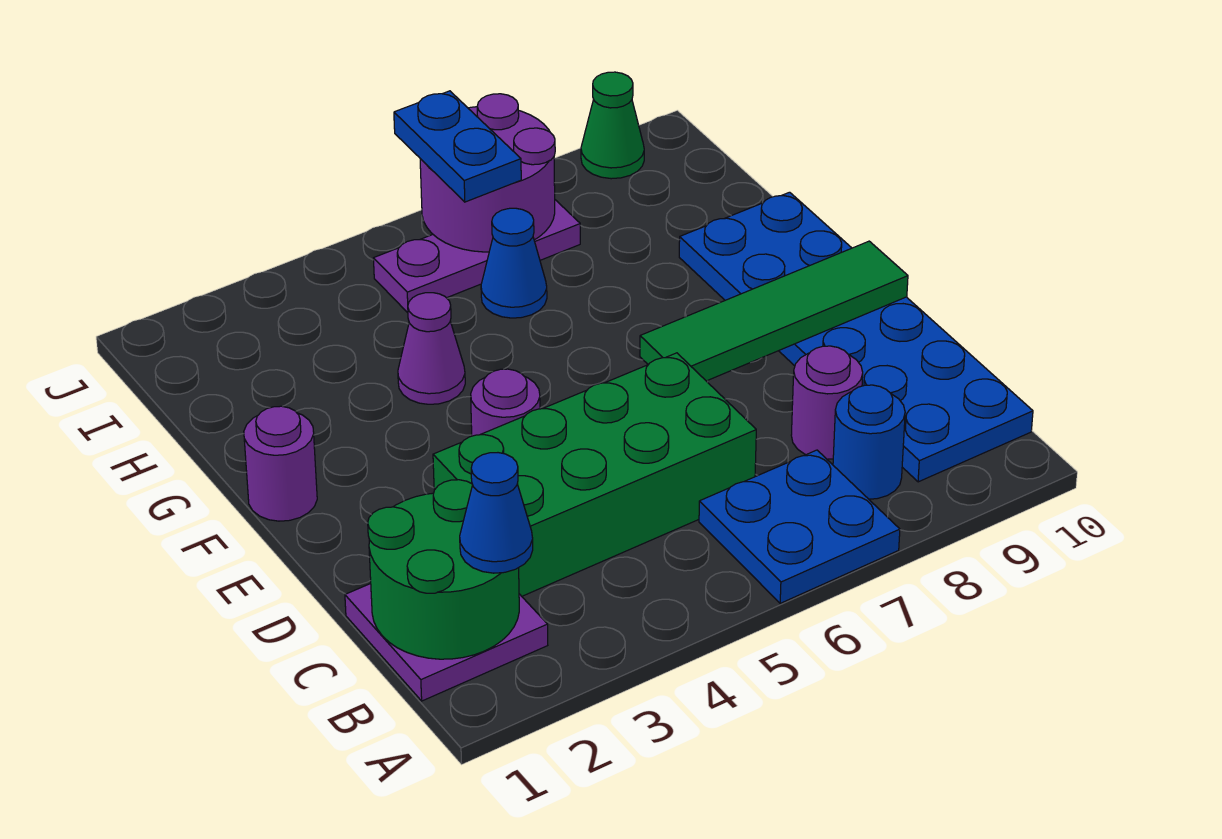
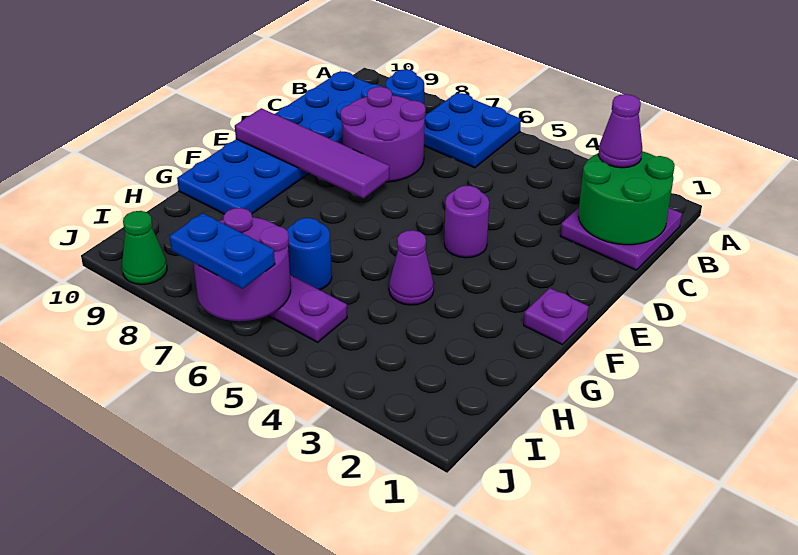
blue 1x1 cone [460,453,533,573] -> purple 1x1 cone [598,94,642,168]
green 2x4 brick [433,353,756,596] -> none
purple 1x1 round brick [791,346,863,459] -> purple 2x2 round brick [341,87,426,182]
green 1x4 tile [640,241,908,381] -> purple 1x4 tile [235,108,389,198]
purple 1x1 round brick [244,406,317,521] -> purple 1x1 plate [524,288,589,345]
blue 1x1 cone [481,208,547,318] -> blue 1x1 round brick [287,218,332,290]
blue 1x2 plate [394,91,521,202] -> blue 1x2 plate turned to [169,213,275,289]

